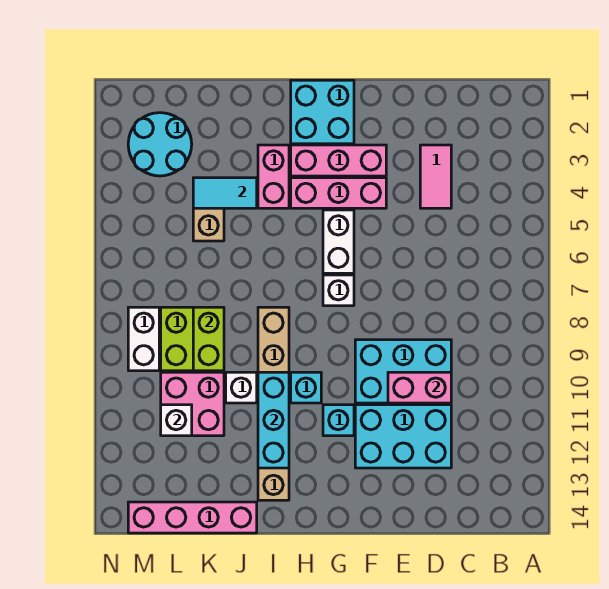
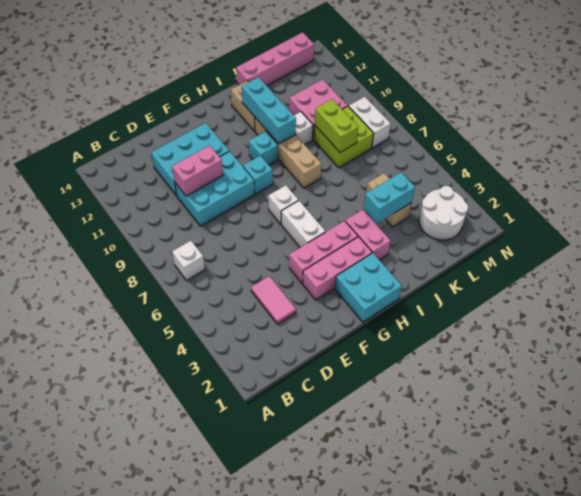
cyan 1x1 brick [323,405,354,436] -> cyan 1x1 brick moved to [243,156,273,194]
cyan 1x2 tile [193,178,257,208] -> cyan 1x2 brick [364,172,415,224]
cyan 2x2 round brick [128,113,192,176] -> white 2x2 round brick [419,186,468,240]
white 1x1 brick [161,405,192,436] -> white 1x1 brick moved to [172,241,205,281]

